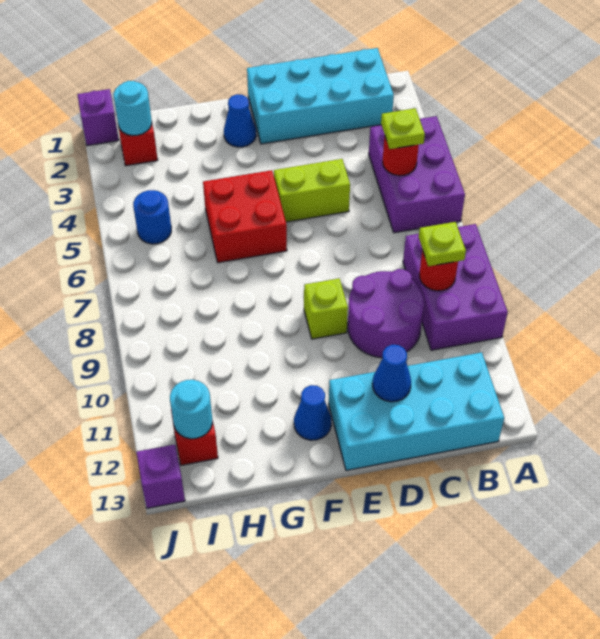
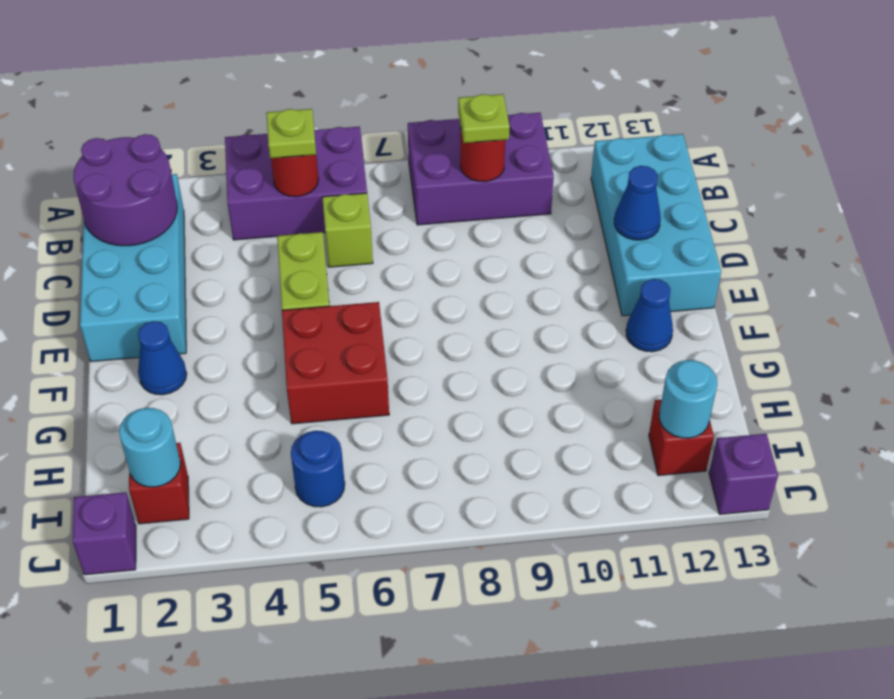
purple 2x2 round brick [348,269,424,358] -> purple 2x2 round brick moved to [74,134,177,246]
lime 1x1 brick [304,279,348,339] -> lime 1x1 brick moved to [322,193,373,267]

